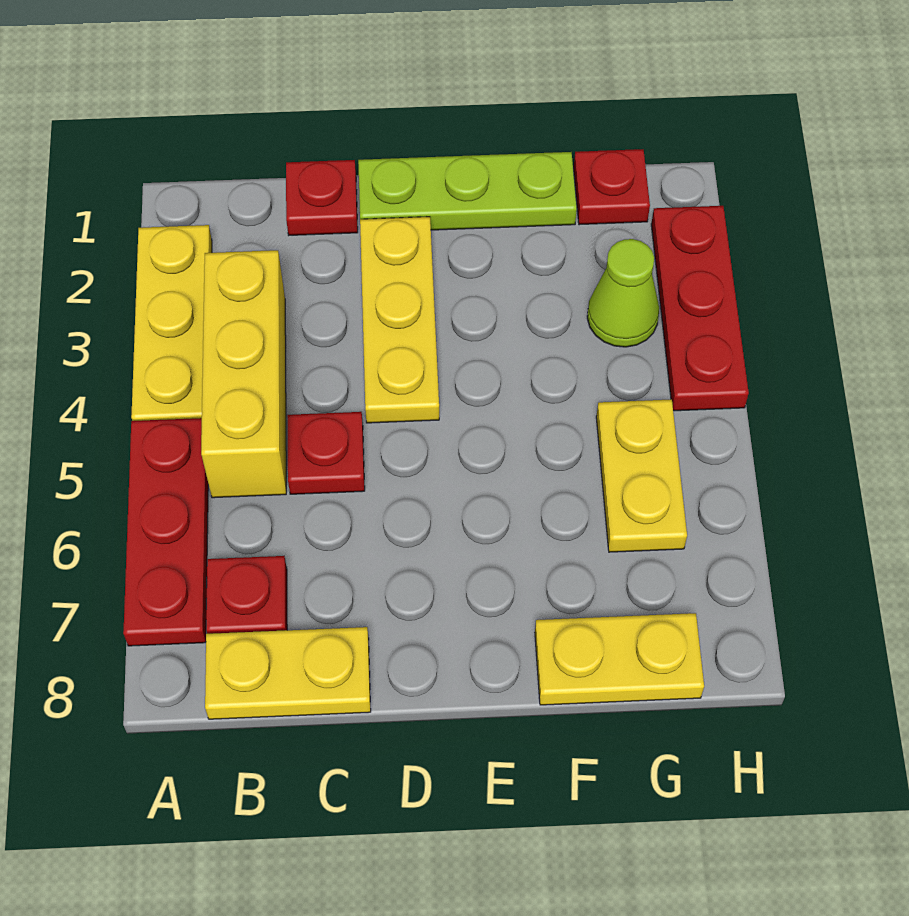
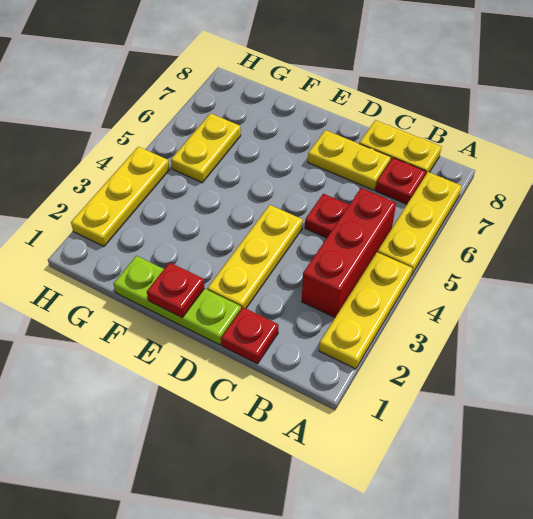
red 1x3 plate [123,418,208,646] -> yellow 1x3 plate [378,172,462,276]
yellow 1x3 brick [201,250,286,498] -> red 1x3 brick [302,188,396,317]
yellow 1x2 plate [535,613,704,705] -> yellow 1x2 plate moved to [308,130,391,190]
red 1x1 plate [574,149,650,225] -> red 1x1 plate moved to [147,263,205,318]
lime 1x1 cone [587,239,659,347] -> none
red 1x3 plate [651,206,749,411] -> yellow 1x3 plate [71,147,170,246]

